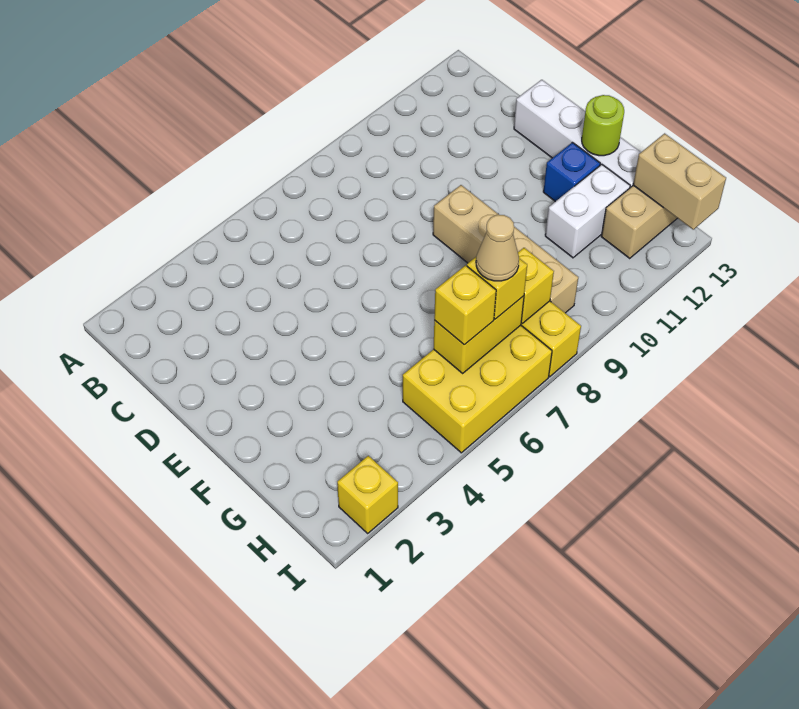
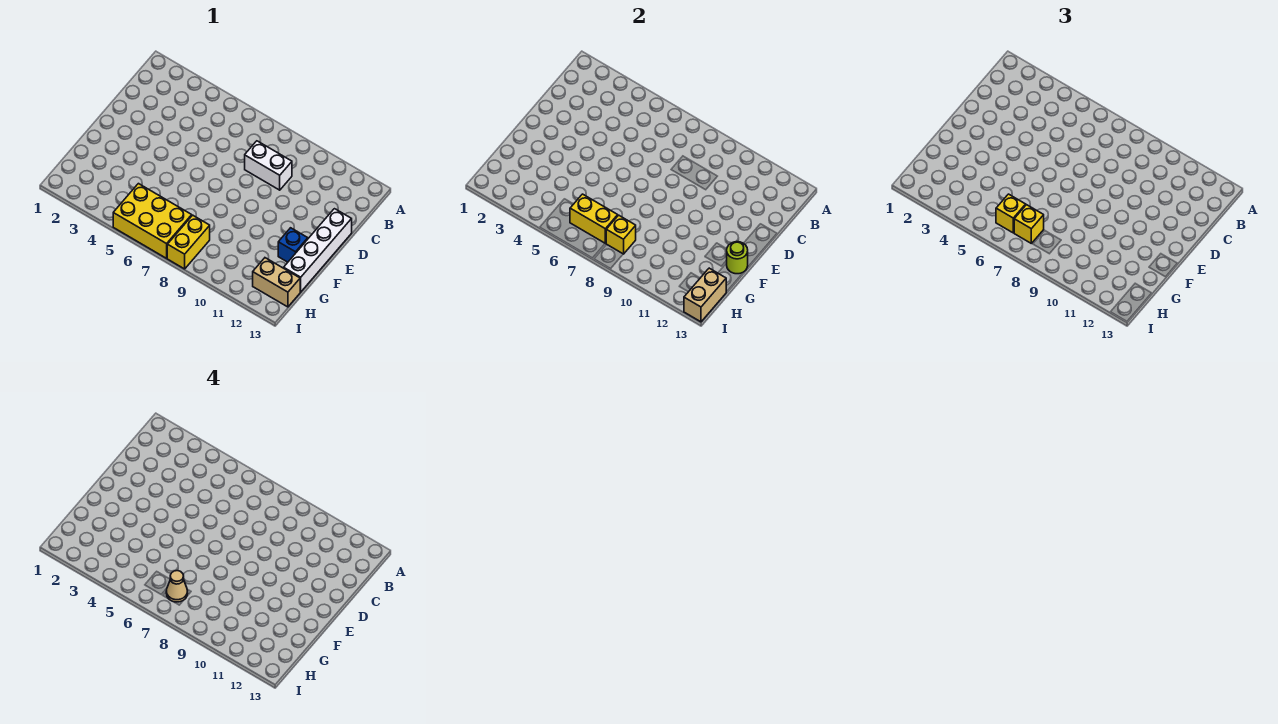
tan 1x4 brick [433,185,578,313] -> none
white 1x2 brick [545,164,630,258] -> white 1x2 brick moved to [245,141,292,190]
yellow 1x1 brick [337,456,398,533] -> none

